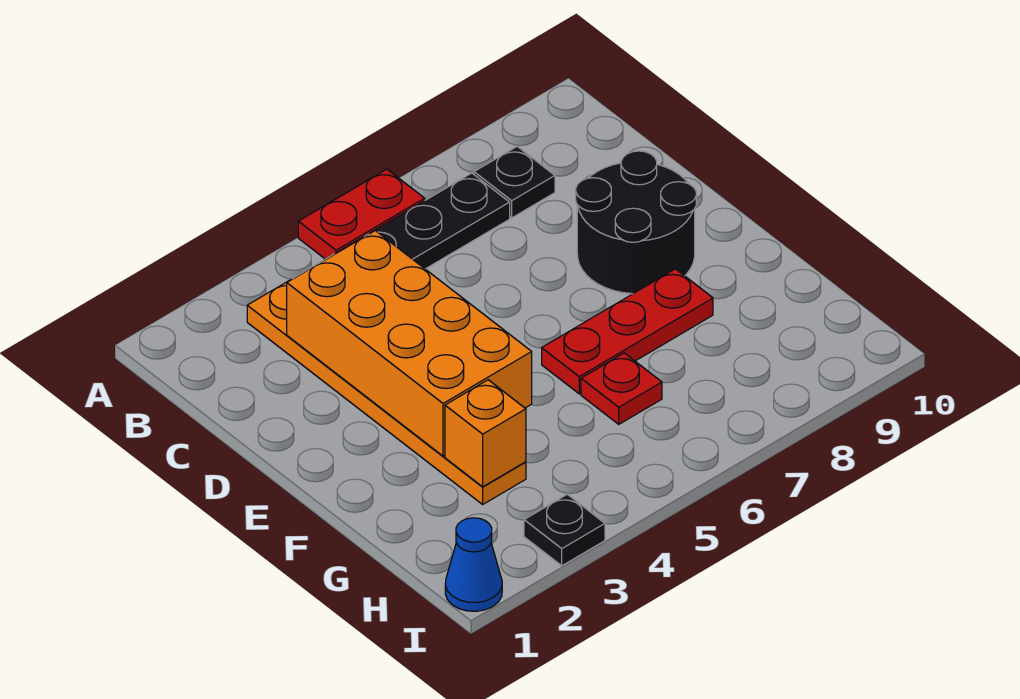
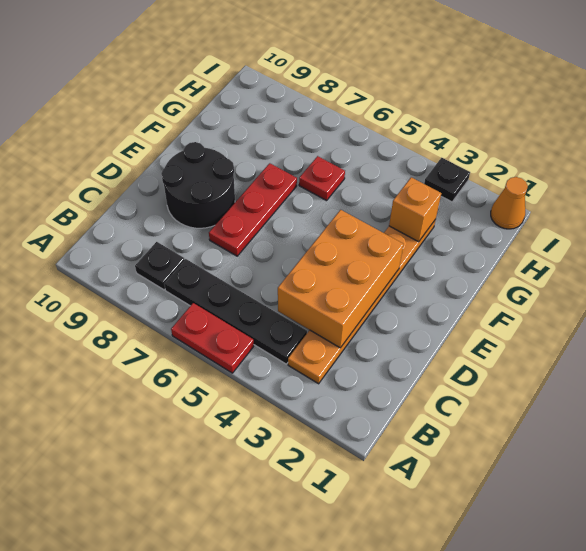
orange 2x4 brick [287,231,532,456] -> orange 2x3 brick [278,210,403,348]
red 1x3 plate [542,269,713,394] -> red 1x3 plate turned to [209,163,297,256]
blue 1x1 cone [445,518,502,611] -> orange 1x1 cone [491,177,528,229]

